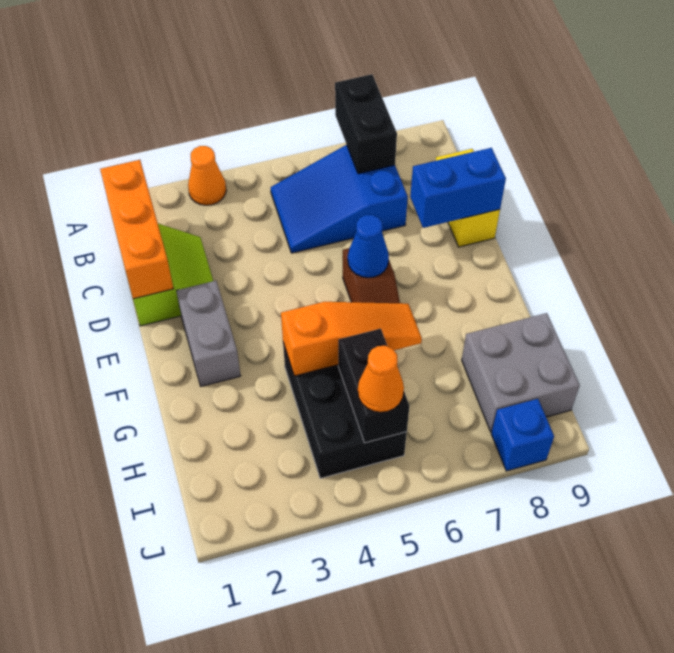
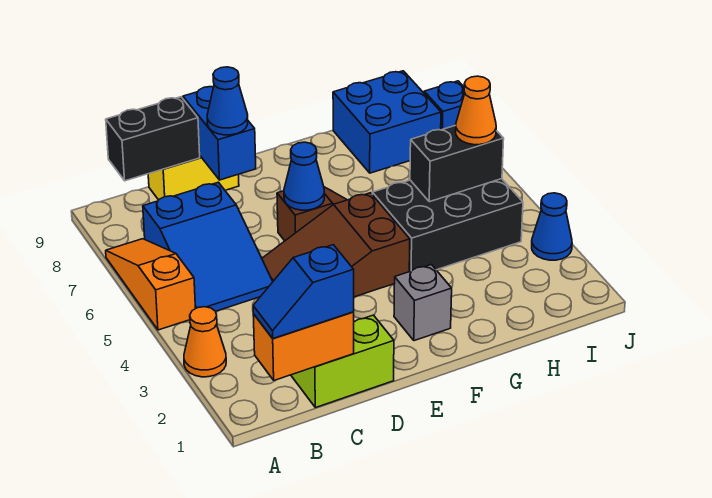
black 1x2 brick [335,74,397,174] -> black 1x2 brick moved to [106,97,200,181]
orange 1x3 brick [100,160,174,299] -> orange 1x2 brick [253,312,354,380]
none -> blue 1x2 slope [253,245,354,338]
none -> brown 2x3 slope [262,193,410,297]
none -> blue 1x1 cone [207,67,248,135]
grey 1x2 brick [176,281,240,386] -> grey 1x1 brick [394,265,452,341]
orange 1x3 slope [281,302,422,376] -> orange 1x3 slope moved to [106,239,196,330]
grey 2x2 brick [462,313,580,432] -> blue 2x2 brick [333,71,441,173]
none -> blue 1x1 cone [532,193,572,260]

